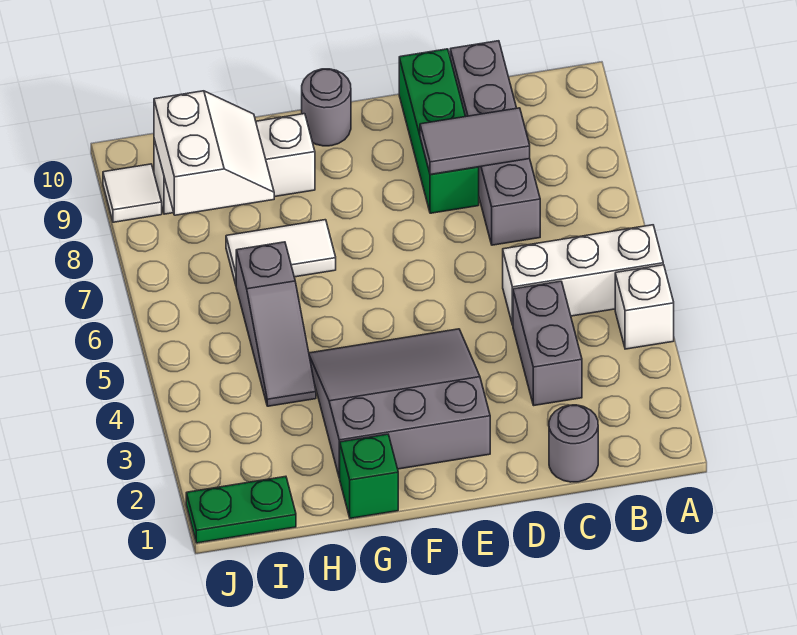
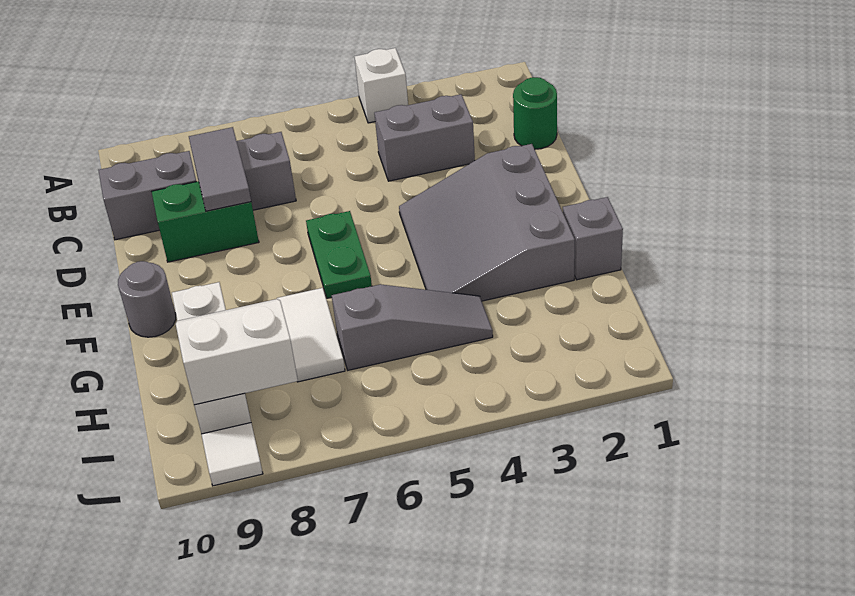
white 1x3 brick [503,225,663,325] -> none
grey 1x1 round brick [549,405,598,482] -> green 1x1 round brick [513,77,557,149]
green 1x3 brick [399,49,479,213] -> green 1x2 brick [152,181,259,262]
green 1x1 brick [340,434,398,518] -> grey 1x1 brick [563,197,623,280]
green 1x2 plate [186,476,296,543] -> green 1x2 plate moved to [306,211,372,298]

